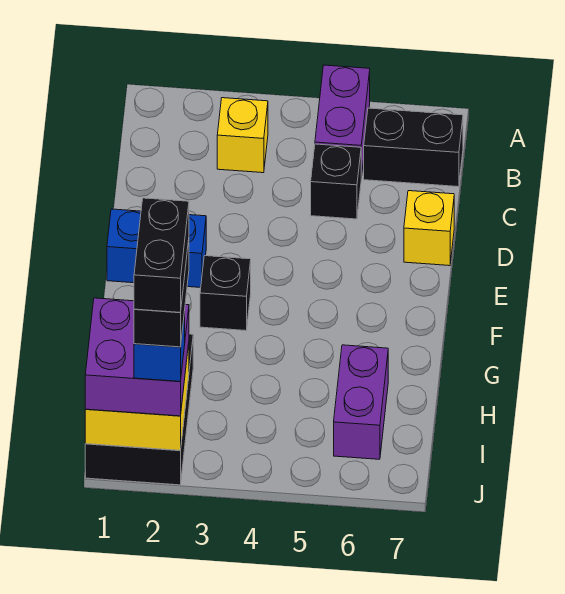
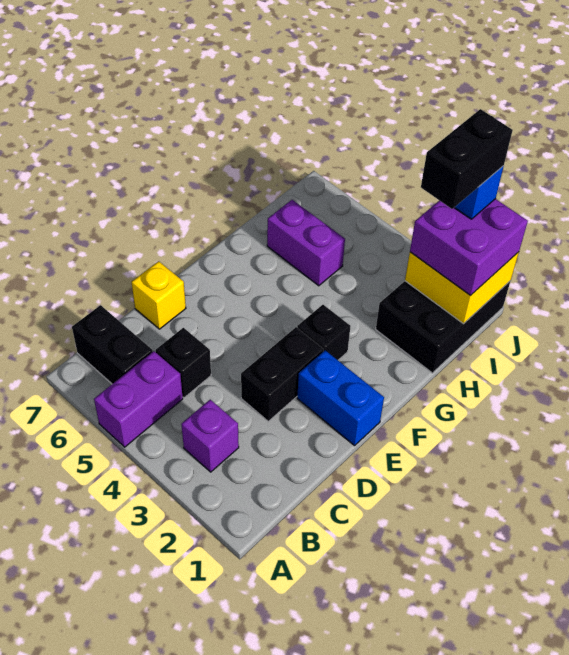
yellow 1x1 brick [217,98,268,173] -> purple 1x1 brick [181,400,239,472]
purple 1x2 brick [334,345,388,459] -> purple 1x2 brick turned to [267,200,345,286]
black 1x2 brick [134,198,189,313] -> black 1x2 brick moved to [241,327,324,421]

